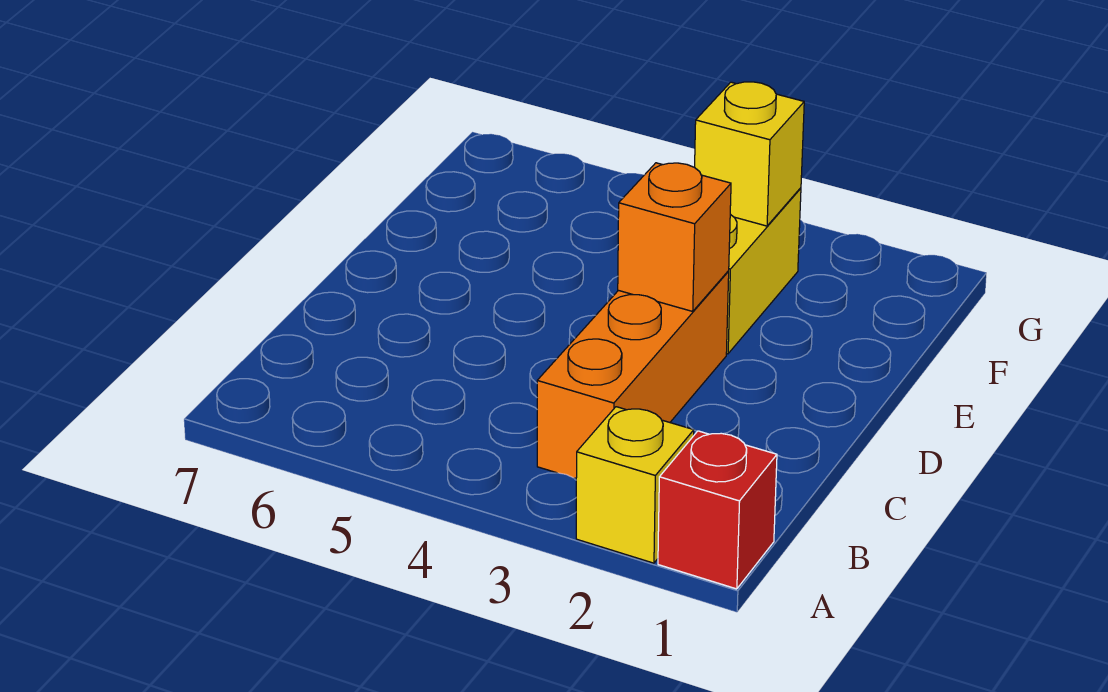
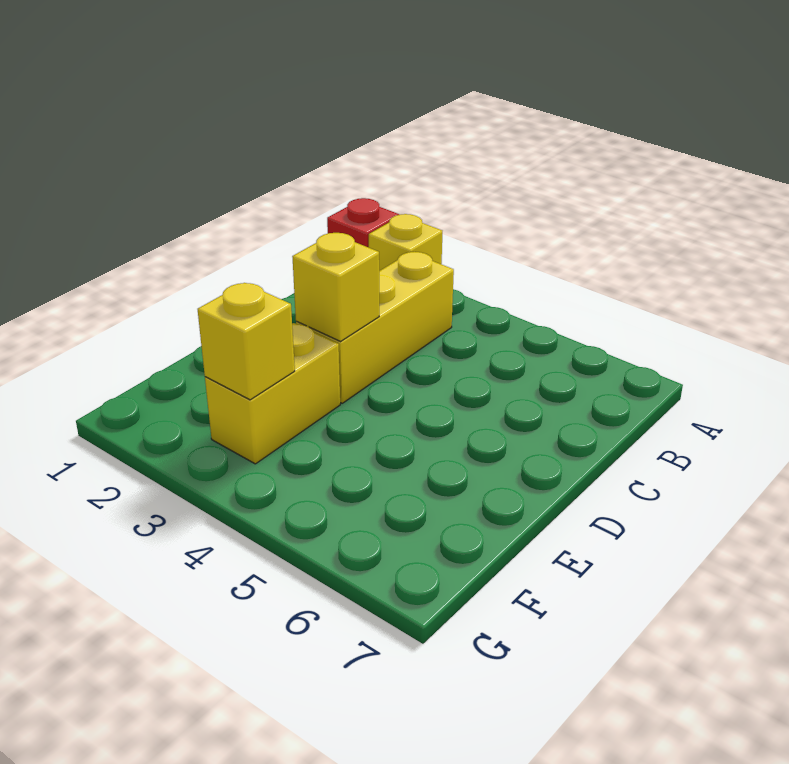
orange 1x3 brick [537,271,729,478] -> yellow 1x3 brick [296,252,454,403]
orange 1x1 brick [618,163,731,311] -> yellow 1x1 brick [292,233,379,341]

